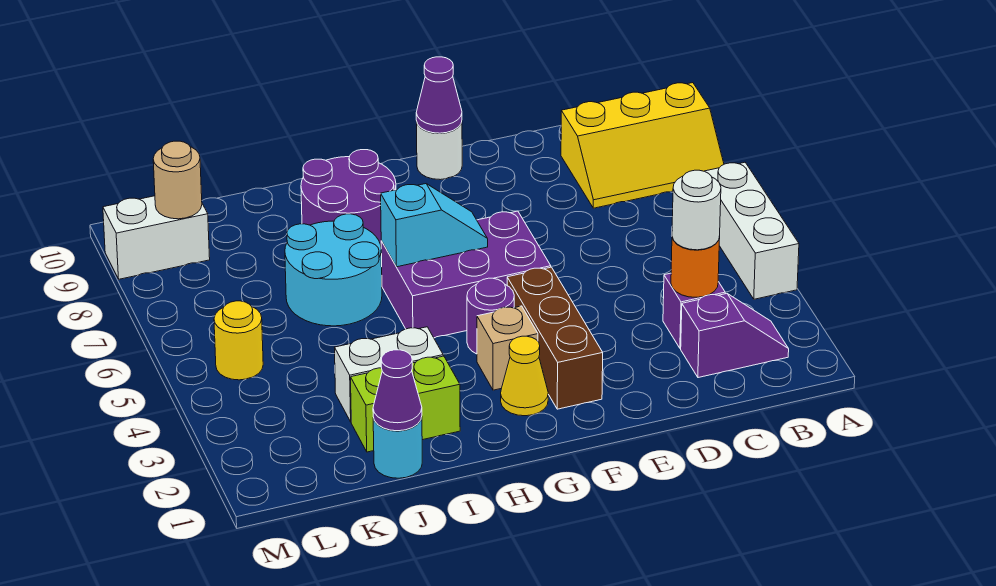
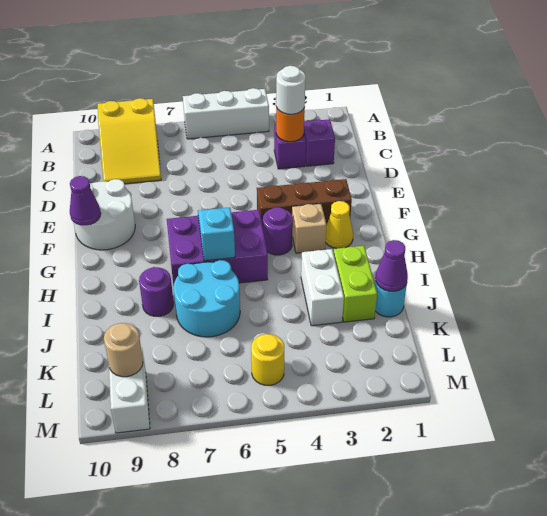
yellow 2x3 slope [561,83,724,208] -> yellow 2x3 slope turned to [98,98,161,184]
purple 2x3 brick [381,211,551,338] -> purple 2x3 brick turned to [167,210,268,286]
white 1x1 round brick [417,122,462,180] -> white 2x2 round brick [74,179,135,250]
purple 2x2 round brick [301,150,396,245] -> purple 1x1 round brick [139,267,174,316]

